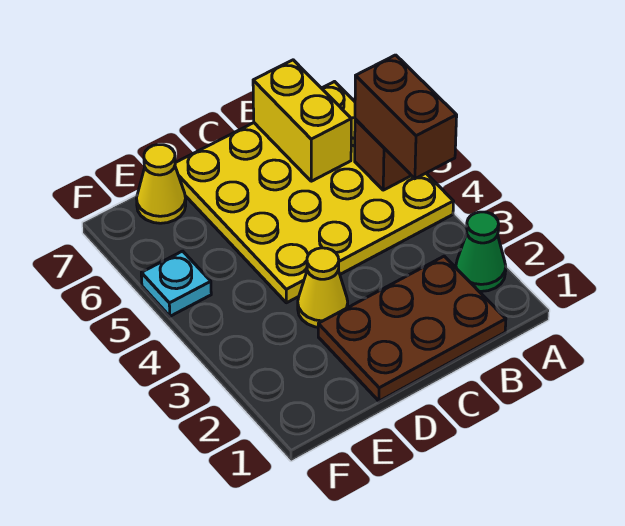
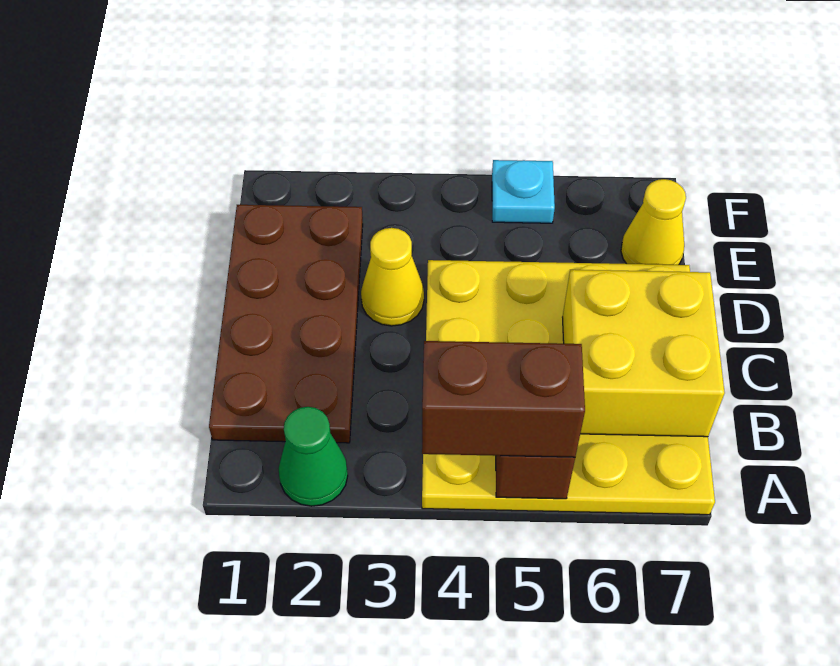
brown 2x3 plate [318,256,506,401] -> brown 2x4 plate [209,205,363,443]
yellow 1x2 brick [253,60,351,181] -> yellow 2x2 brick [563,270,725,437]

